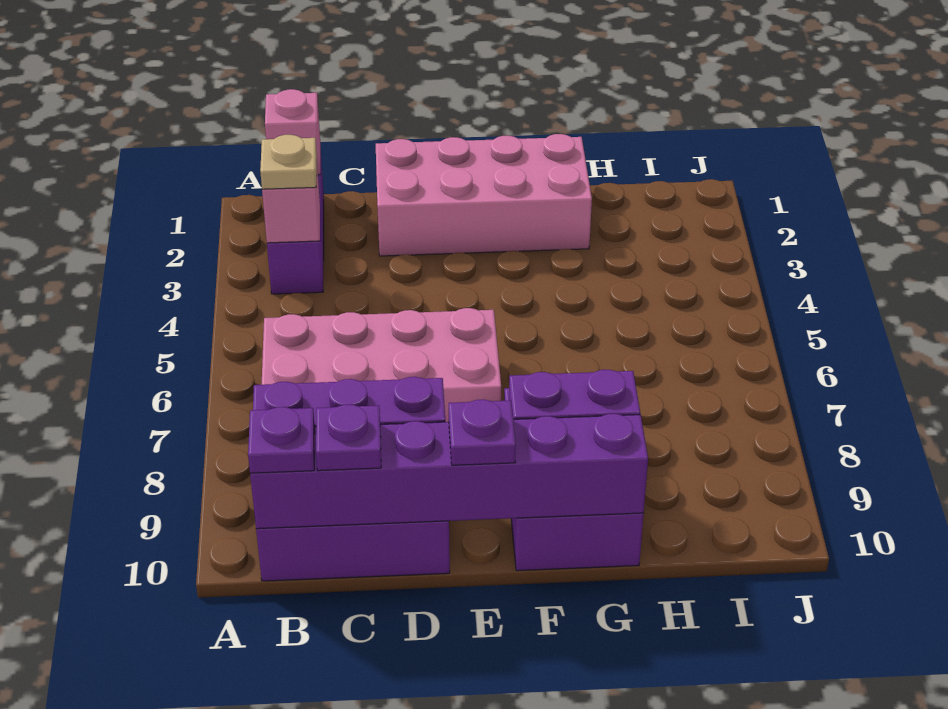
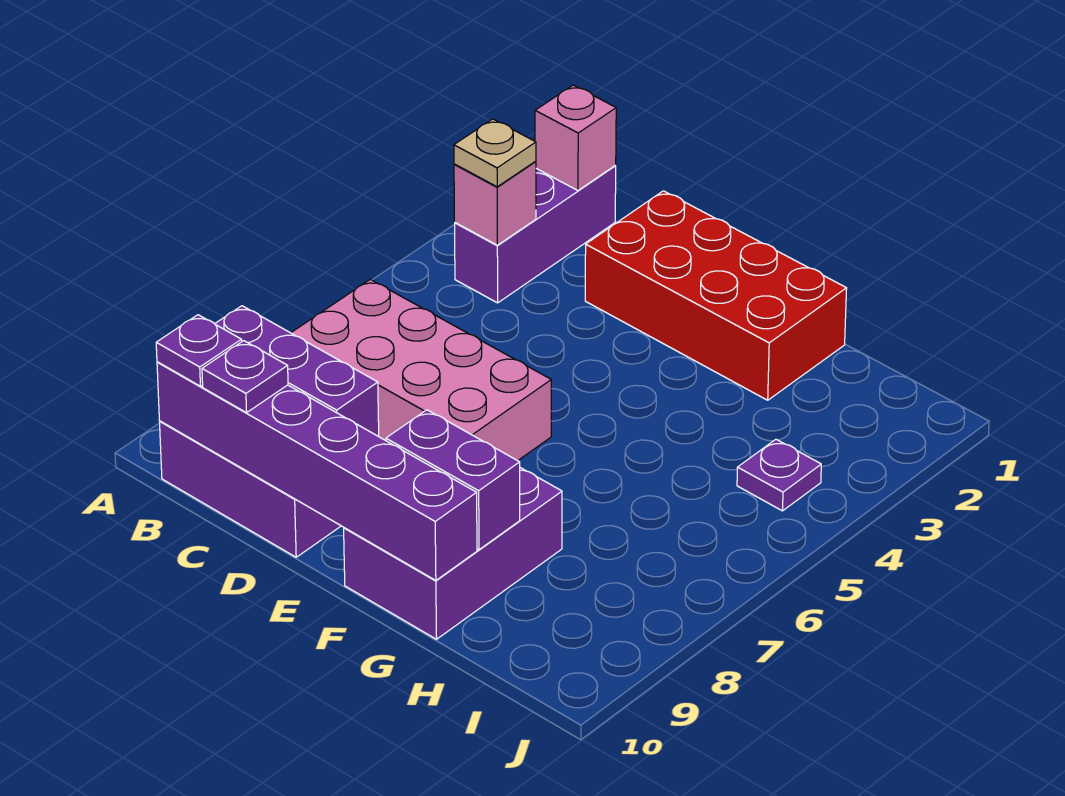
pink 2x4 brick [376,134,592,256] -> red 2x4 brick [585,191,847,400]
purple 1x1 plate [449,399,516,465] -> purple 1x1 plate moved to [737,439,821,511]

